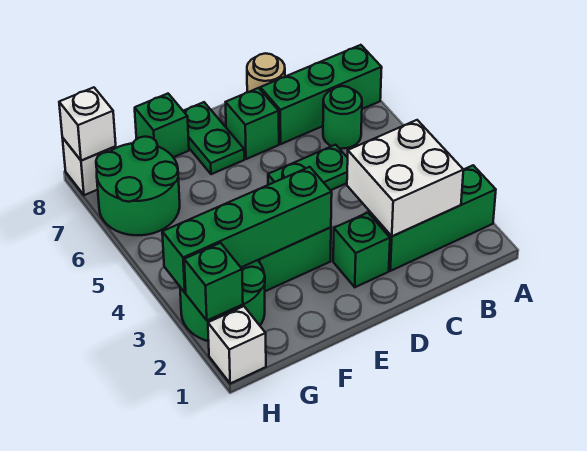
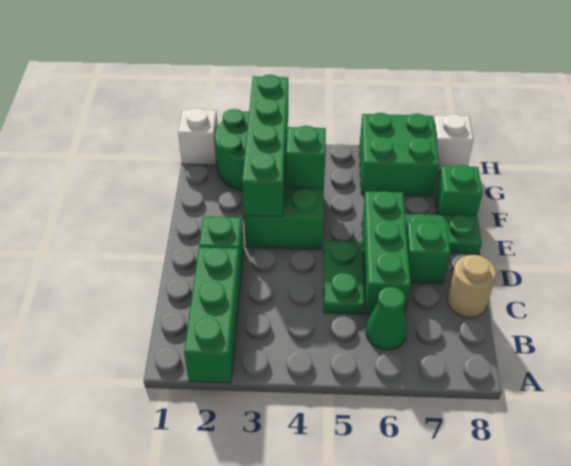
green 1x3 brick [260,45,382,144] -> green 1x3 brick moved to [362,191,411,315]
white 2x2 brick [347,120,463,236] -> none
green 1x1 round brick [323,86,362,149] -> green 1x1 cone [366,287,407,350]
green 2x2 round brick [96,137,180,235] -> green 2x2 brick [359,113,439,196]
green 1x1 brick [184,243,243,320] -> green 1x1 brick moved to [286,126,326,189]
white 1x1 brick [59,87,116,160] -> none

